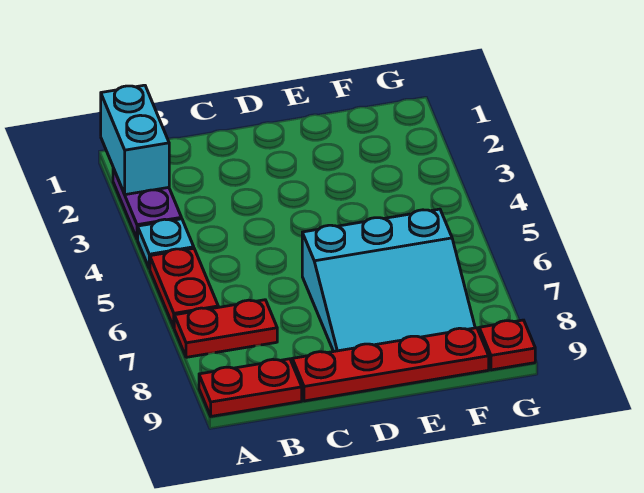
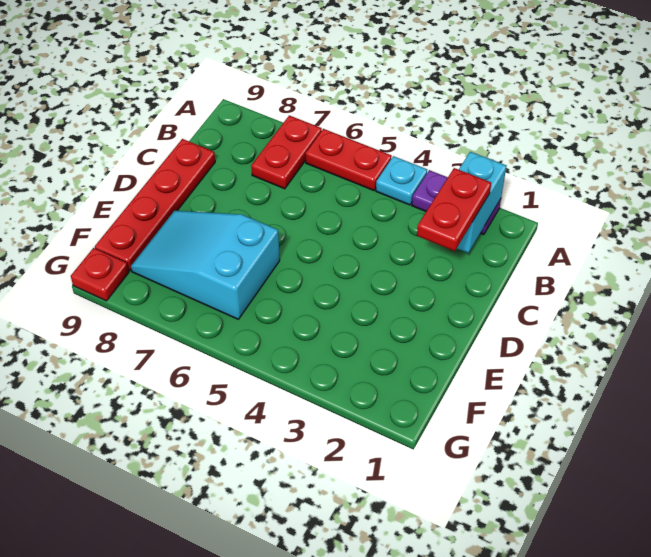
cyan 1x2 brick [101,85,169,195] -> cyan 1x2 brick turned to [457,152,506,253]
red 1x2 plate [199,359,302,416] -> red 1x2 plate moved to [417,168,491,251]
cyan 3x3 slope [302,209,475,352] -> cyan 2x3 slope [131,211,280,319]

